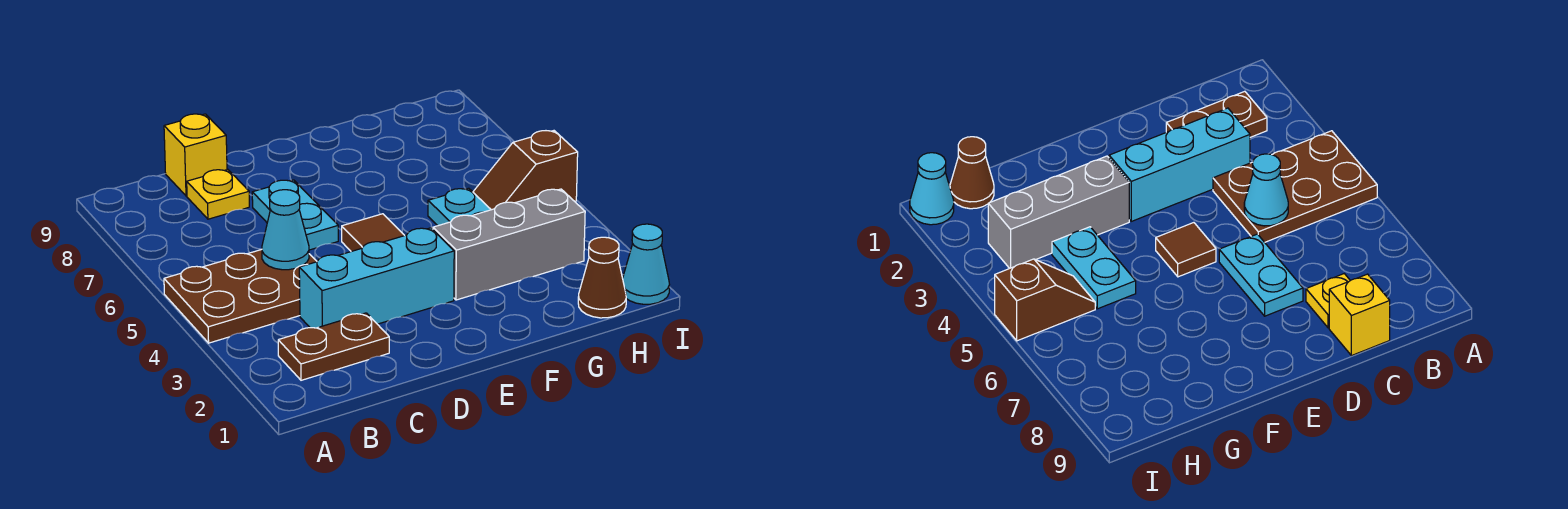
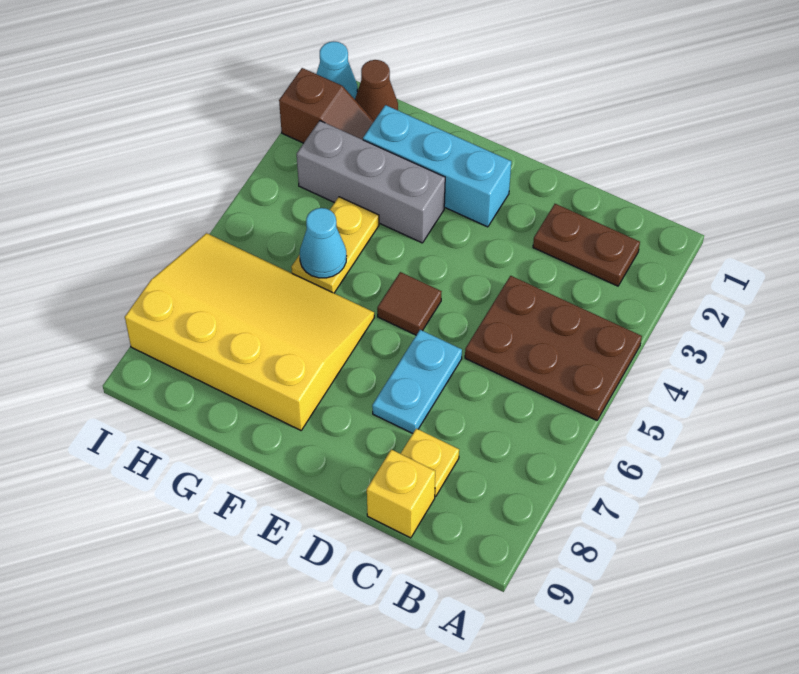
cyan 1x3 brick [299,228,454,328] -> cyan 1x3 brick moved to [363,105,511,227]
cyan 1x1 cone [262,190,309,270] -> cyan 1x1 cone moved to [300,208,346,278]
none -> yellow 3x4 slope [125,233,374,430]
cyan 1x2 plate [428,188,491,226] -> yellow 1x2 plate [291,197,379,293]
brown 1x2 slope [473,131,578,210] -> brown 1x2 slope moved to [279,68,374,143]

